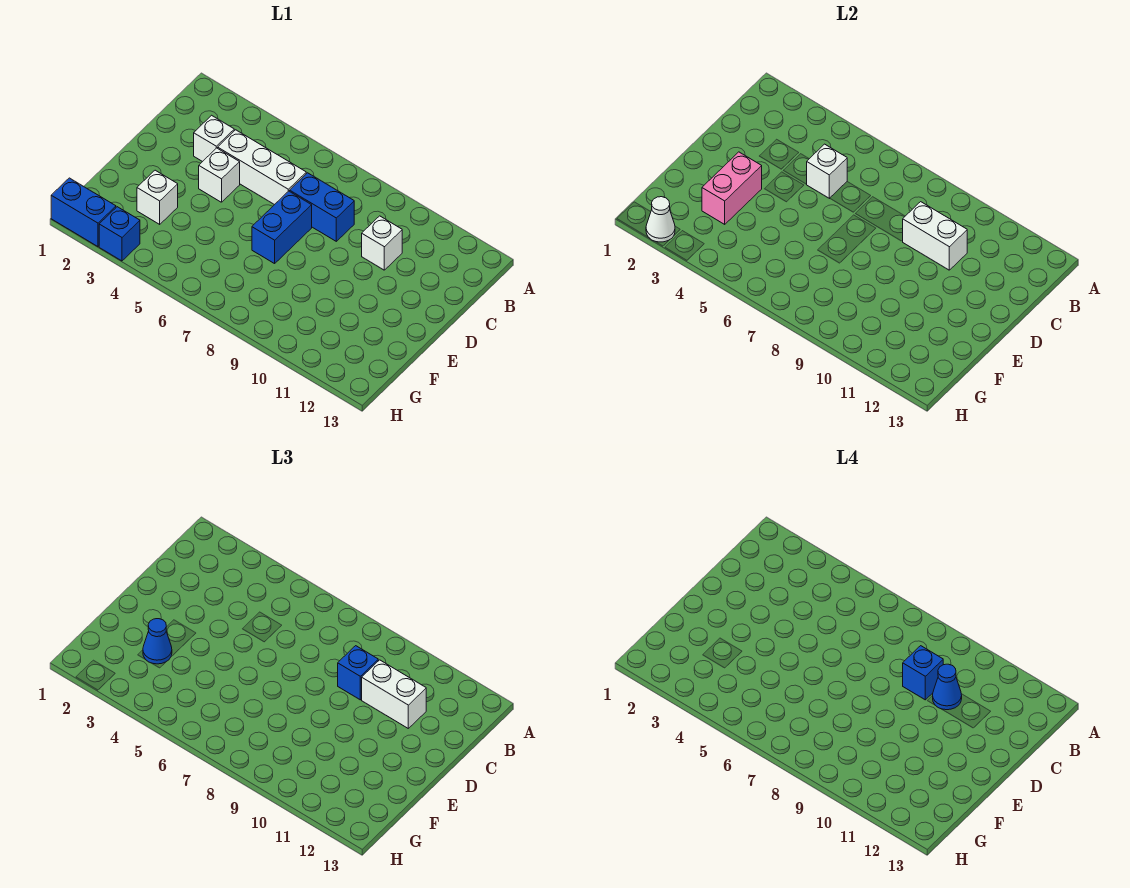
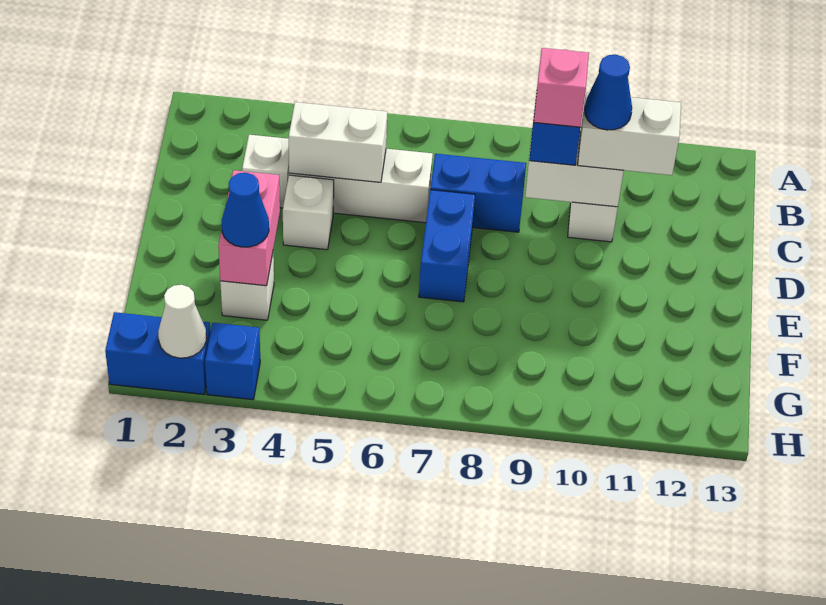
white 1x1 brick [807,144,847,198] -> white 1x2 brick [289,102,387,182]
blue 1x1 brick [903,646,943,700] -> pink 1x1 brick [534,48,589,127]

